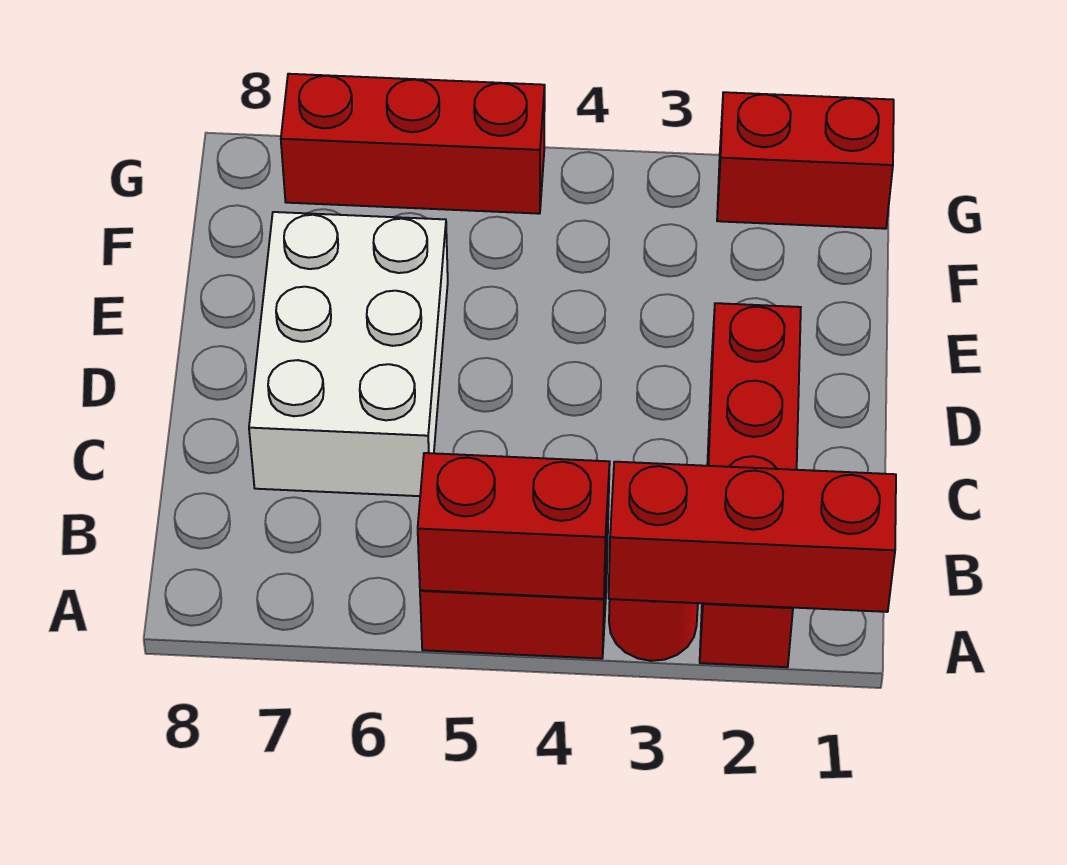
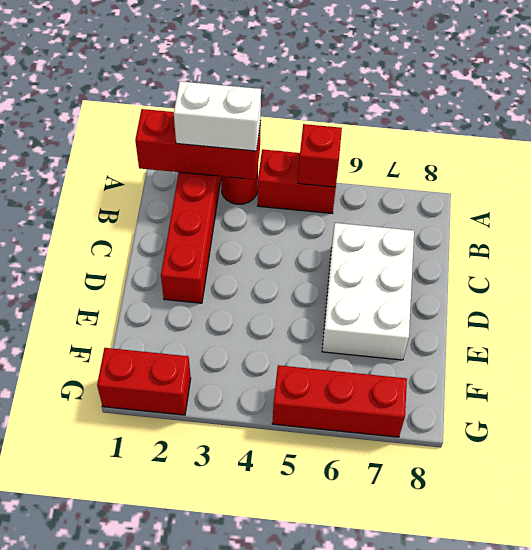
none -> white 1x2 brick [174,81,261,151]
red 1x2 brick [418,453,610,599] -> red 1x1 brick [298,124,342,187]

